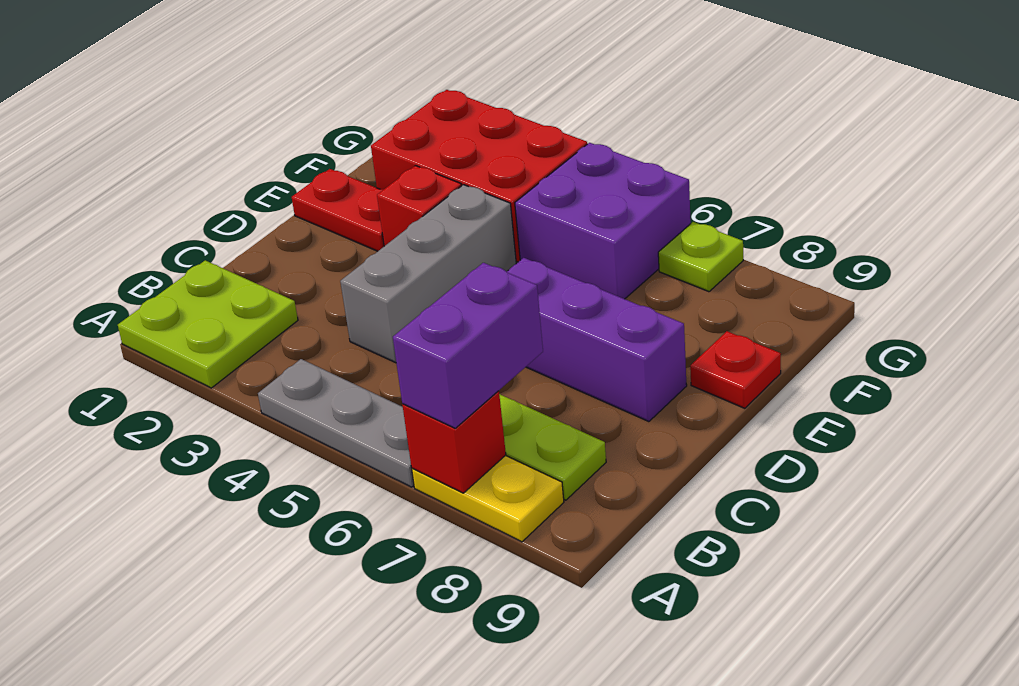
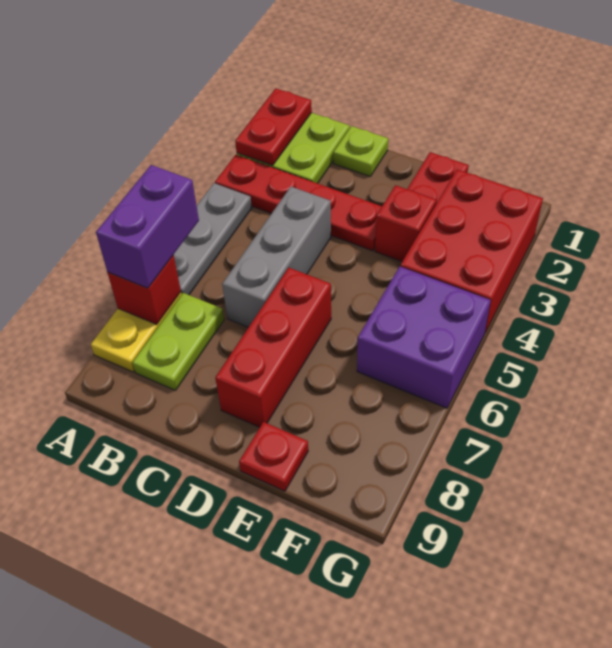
none -> red 1x2 plate [235,88,312,165]
none -> red 1x4 plate [215,155,382,251]
purple 1x2 brick [393,263,543,428] -> purple 1x2 brick turned to [96,165,199,288]
grey 1x3 brick [340,185,516,363] -> grey 1x3 brick turned to [222,187,331,327]
purple 1x3 brick [507,258,687,422] -> red 1x3 brick [215,268,331,427]
lime 1x1 plate [658,222,743,292] -> lime 1x1 plate moved to [333,126,388,177]

